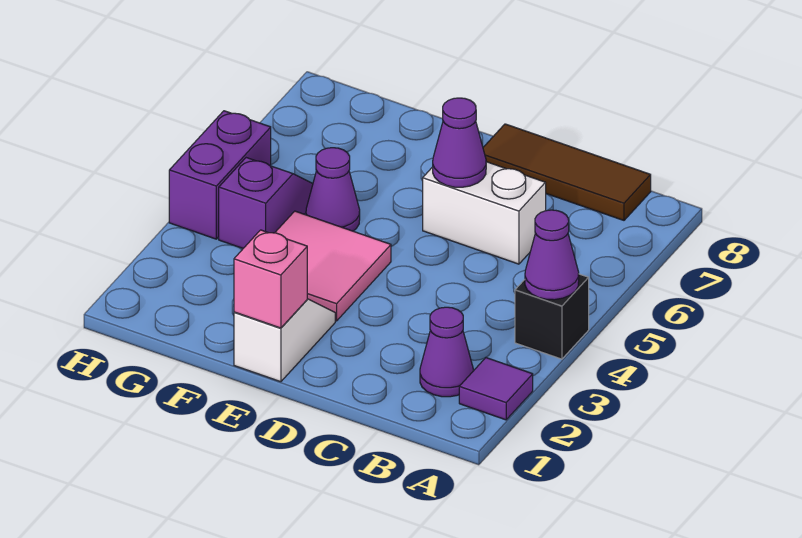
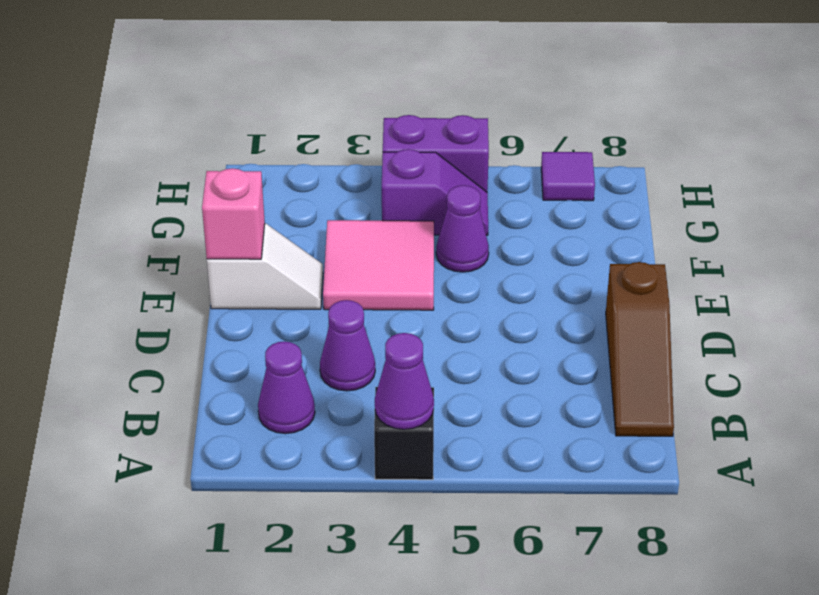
purple 1x1 tile [459,358,533,420] -> purple 1x1 tile moved to [541,152,595,201]
brown 1x3 tile [483,124,651,220] -> brown 1x3 slope [606,262,674,436]
white 1x2 brick [423,162,546,264] -> none
purple 1x1 cone [433,98,486,187] -> purple 1x1 cone moved to [320,300,375,391]

